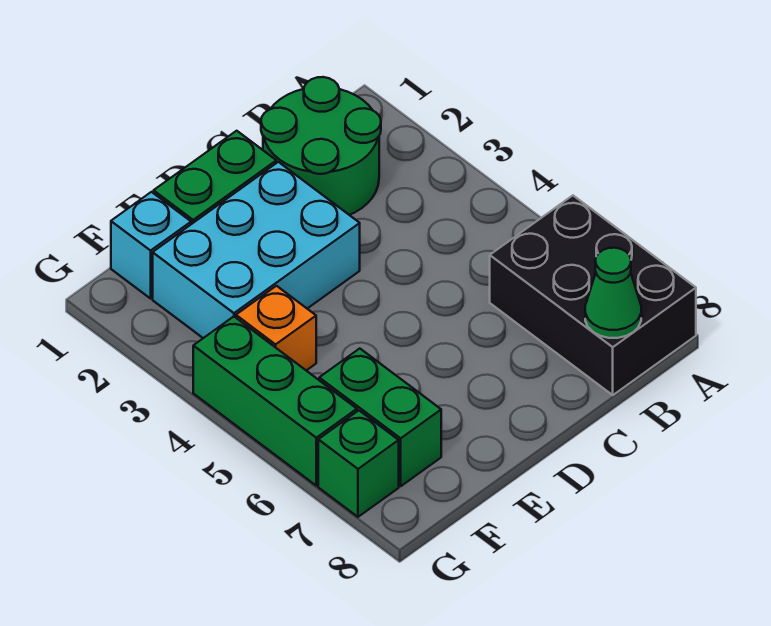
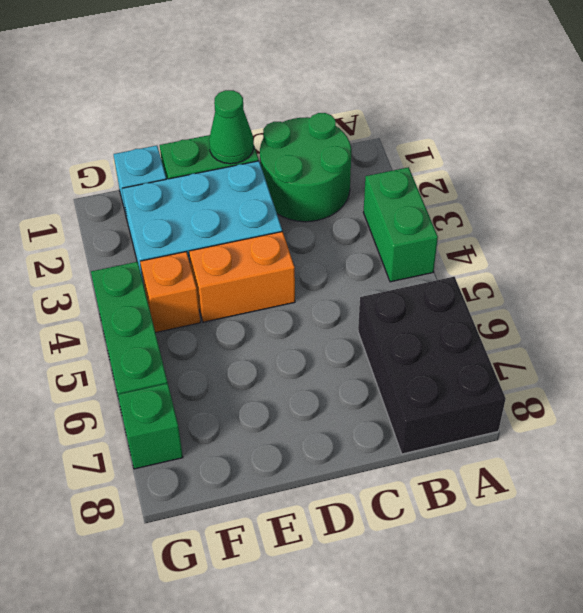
green 1x1 cone [585,248,641,338] -> green 1x1 cone moved to [209,90,254,164]
none -> orange 1x2 brick [189,232,295,322]
green 1x2 brick [319,349,441,486] -> green 1x2 brick moved to [364,167,438,282]

